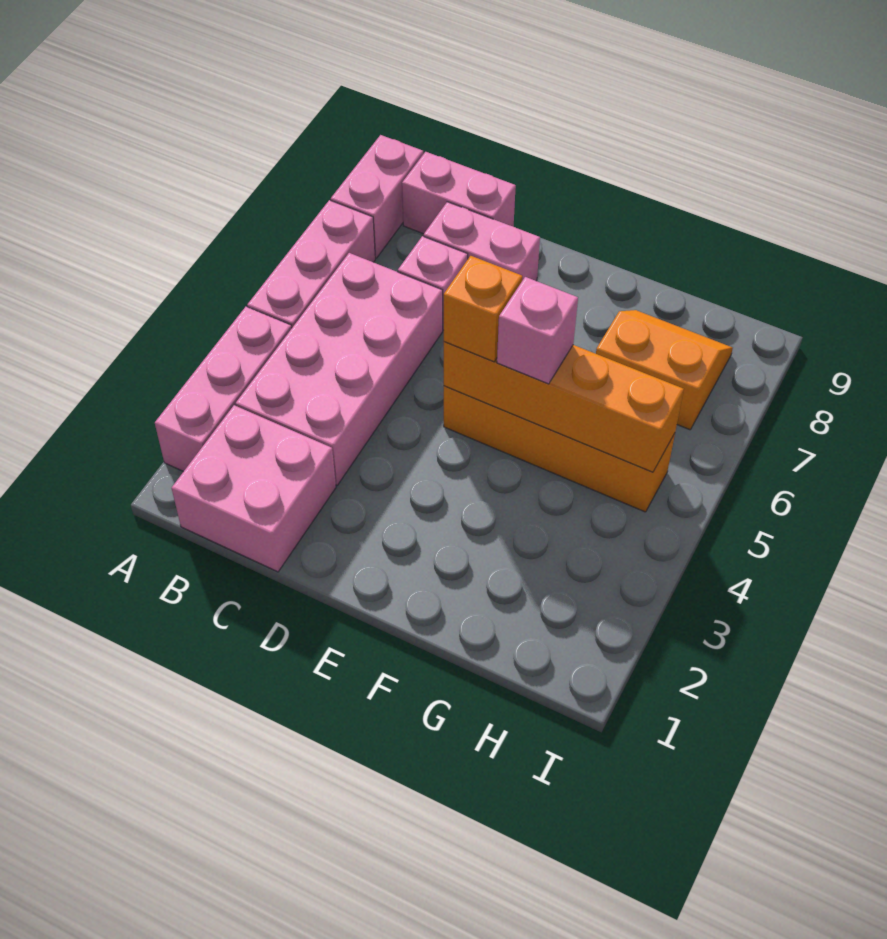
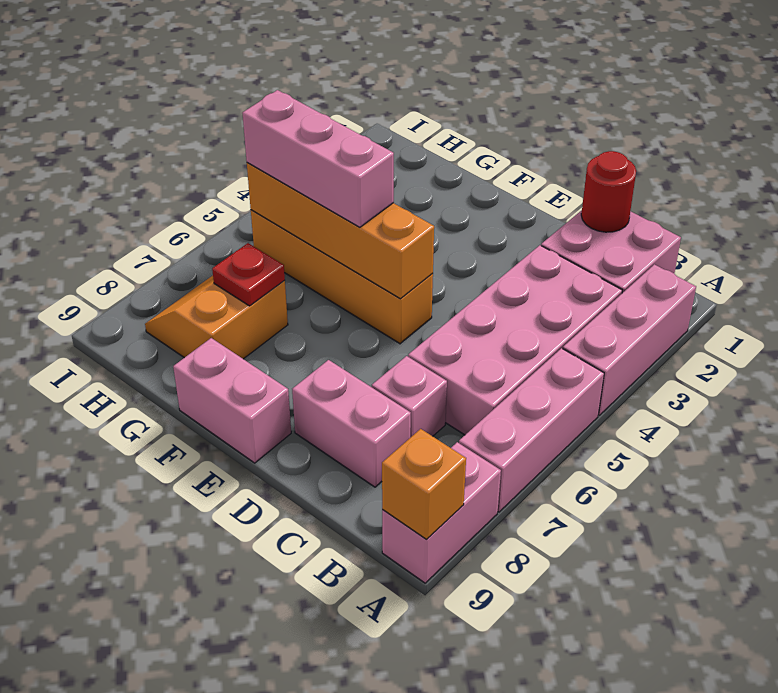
pink 1x2 brick [402,152,516,234] -> pink 1x2 brick moved to [173,338,291,463]
none -> red 1x1 round brick [581,151,636,232]
orange 1x1 brick [444,256,522,362] -> orange 1x1 brick moved to [382,429,466,539]
pink 1x1 brick [497,277,578,384] -> pink 1x3 brick [242,90,394,227]
orange 2x2 slope [596,310,733,430] -> orange 2x2 slope turned to [145,276,288,359]
none -> red 1x1 plate [212,243,285,306]

